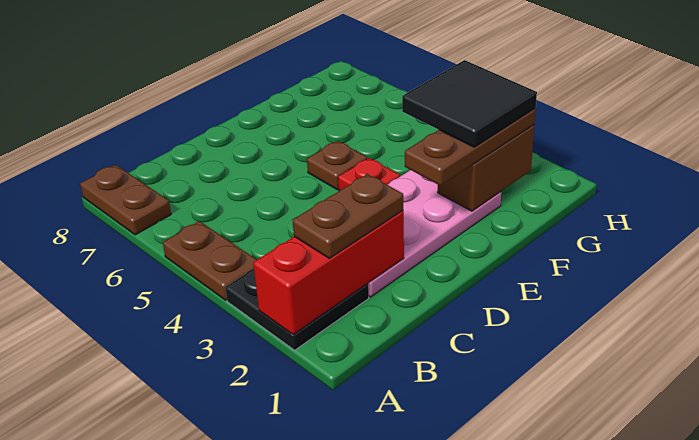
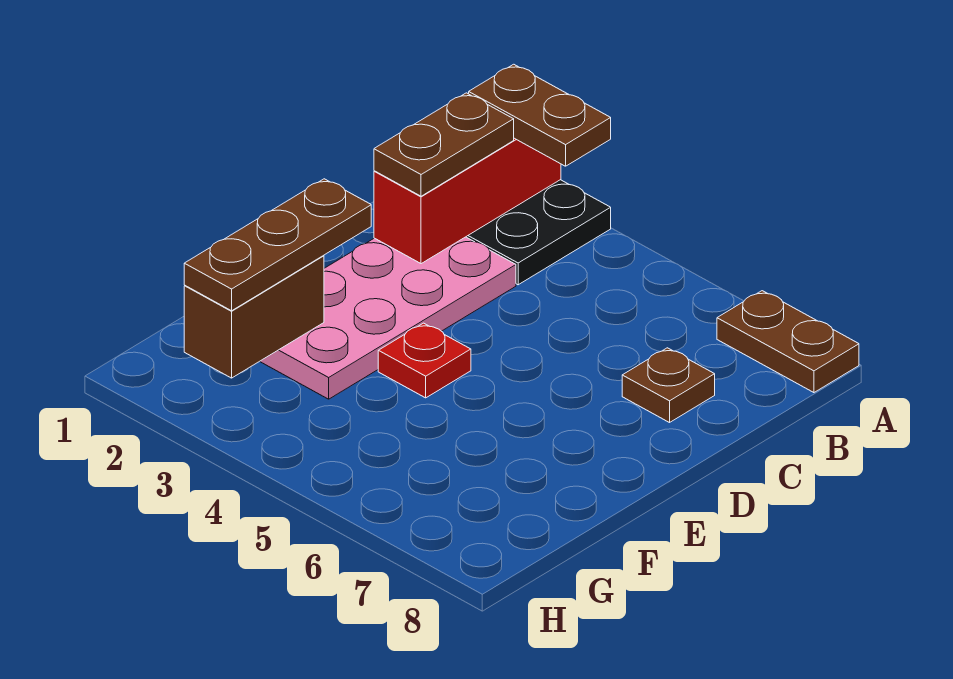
brown 1x2 plate [163,221,257,300] -> brown 1x2 plate moved to [469,64,611,166]
brown 1x1 plate [307,141,367,189] -> brown 1x1 plate moved to [622,348,715,423]
black 2x2 tile [402,60,537,147] -> none

